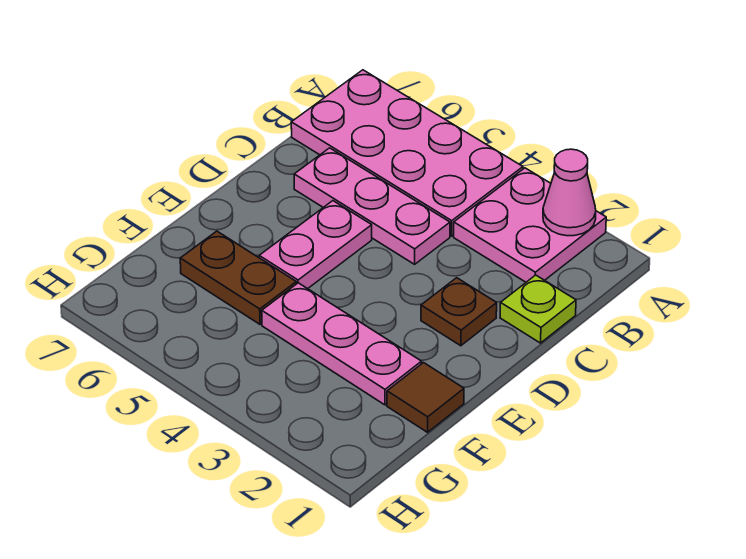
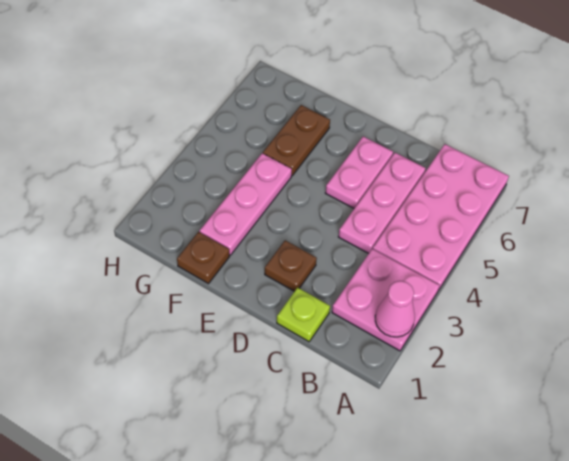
pink 1x2 plate [259,201,372,289] -> pink 1x2 plate turned to [326,136,393,208]
brown 1x1 tile [387,363,464,432] -> brown 1x1 plate [177,232,230,284]

